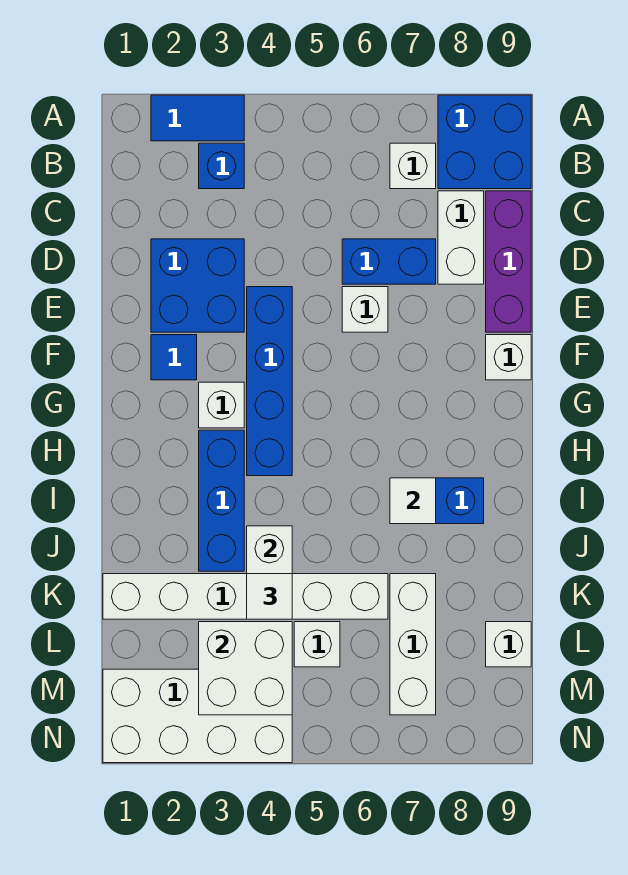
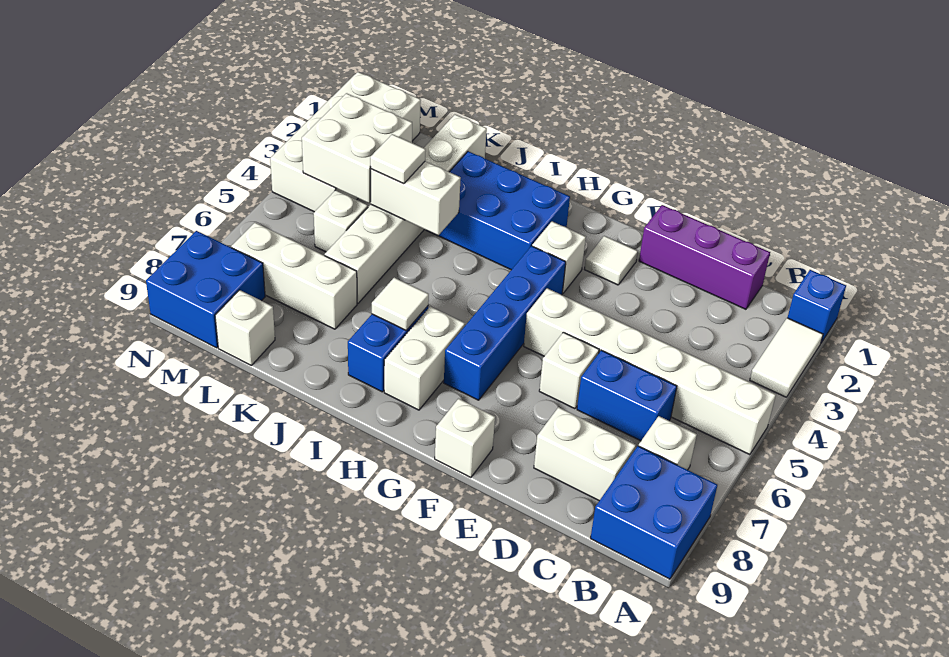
blue 1x2 tile [151,95,244,141] -> white 1x2 tile [750,318,823,397]
none -> white 1x6 brick [524,288,776,455]
blue 1x1 brick [199,143,244,189] -> blue 1x1 brick moved to [788,270,846,343]
purple 1x3 brick [486,191,531,332] -> purple 1x3 brick moved to [639,205,770,309]
blue 2x2 brick [151,239,244,332] -> blue 2x2 brick moved to [146,231,265,348]
blue 1x2 brick [342,239,436,284] -> blue 1x2 brick turned to [577,350,677,441]
blue 1x4 brick [247,287,292,476] -> blue 1x4 brick turned to [444,246,566,400]
blue 1x1 tile [151,335,197,380] -> white 1x1 tile [584,236,638,285]
blue 1x3 brick [199,430,244,571] -> blue 2x3 brick [426,151,570,270]
none -> white 1x2 brick [384,306,465,410]

